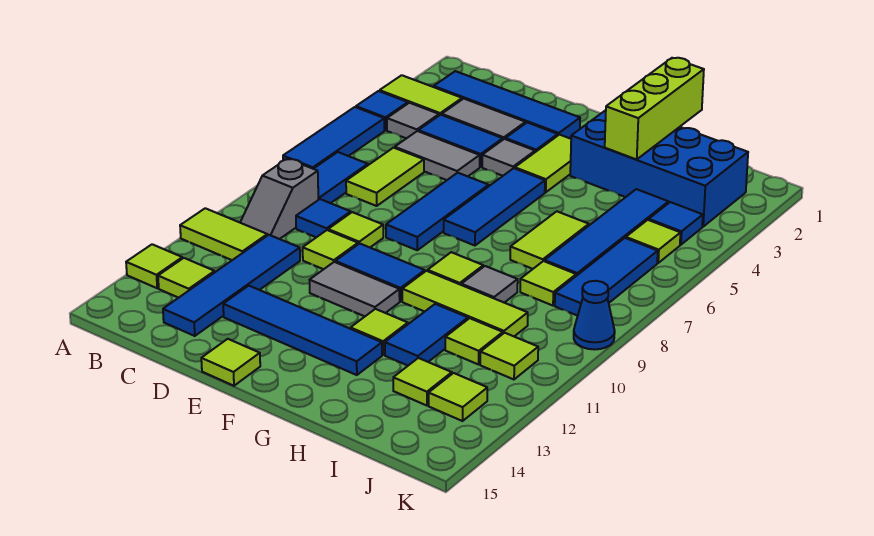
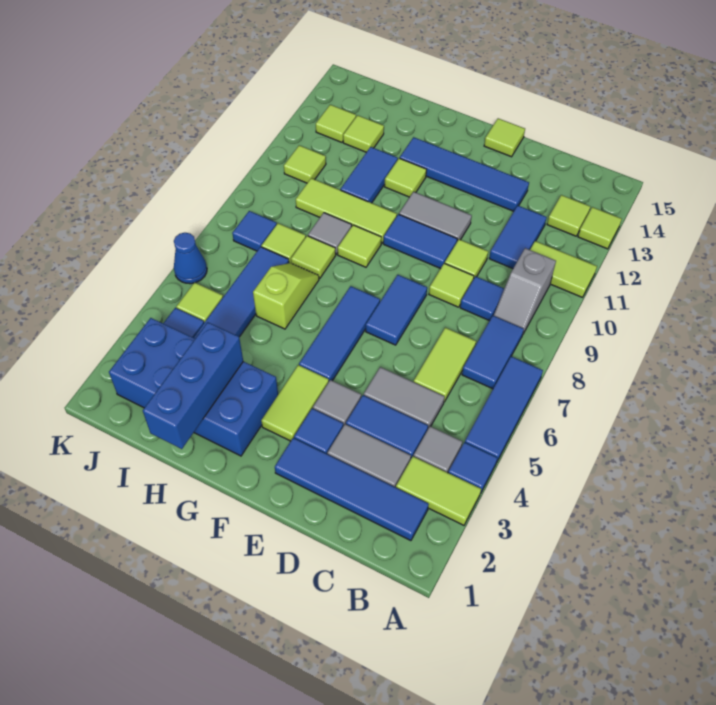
grey 1x2 slope [240,159,318,239] -> grey 1x2 slope turned to [494,248,556,334]
blue 1x4 tile [163,235,300,336] -> blue 1x2 tile [489,206,547,269]
blue 1x3 tile [386,173,489,250] -> blue 1x2 tile [366,275,427,345]
lime 1x3 brick [605,58,704,159] -> blue 1x3 brick [143,322,243,449]
lime 1x2 tile [510,211,589,269] -> lime 1x2 slope [253,263,319,329]
lime 1x1 tile [445,318,503,364] -> lime 1x1 tile moved to [291,236,336,279]
blue 1x3 tile [555,238,658,316] -> blue 1x1 tile [232,211,277,251]
blue 1x1 cone [574,281,615,349] -> blue 1x1 cone moved to [174,233,207,284]

